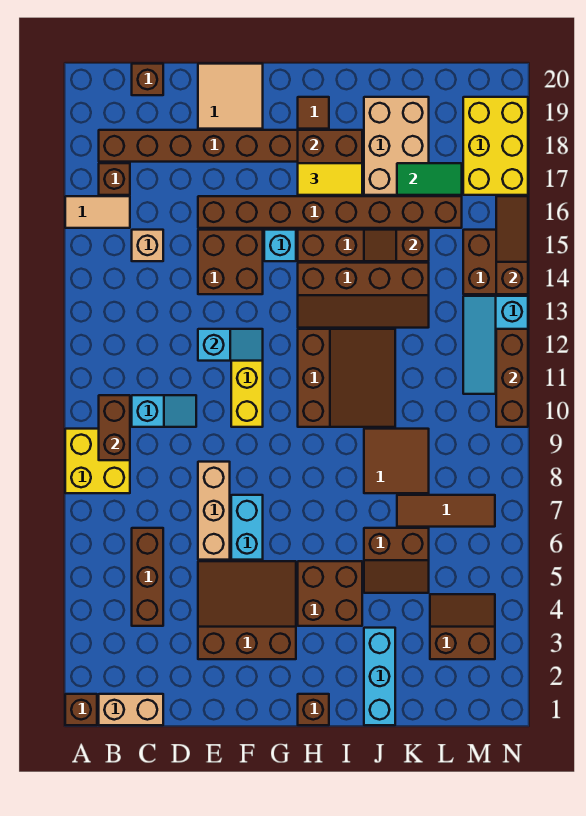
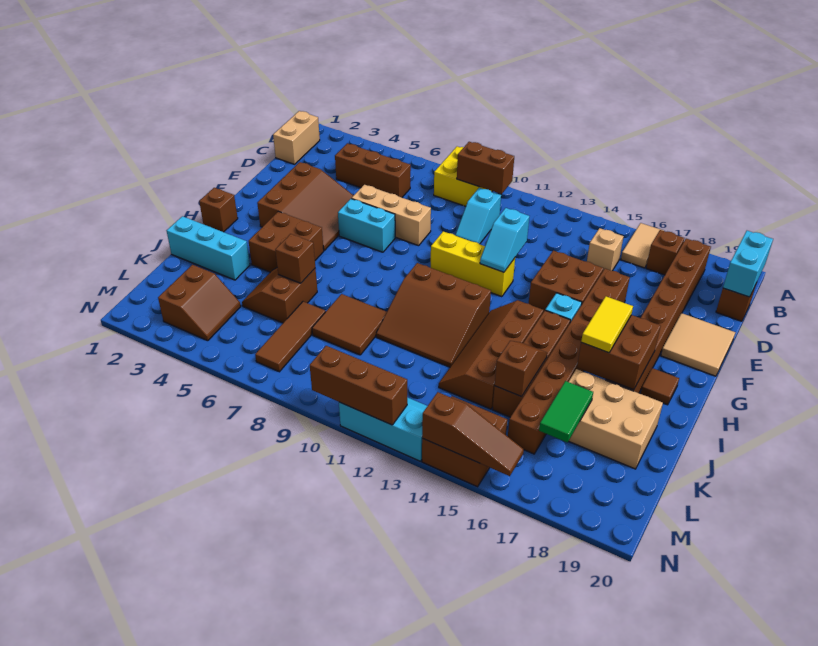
brown 1x1 brick [65,694,97,725] -> brown 1x1 brick moved to [275,234,315,283]
none -> cyan 1x2 brick [723,231,773,297]
yellow 2x3 brick [463,97,528,195] -> none

